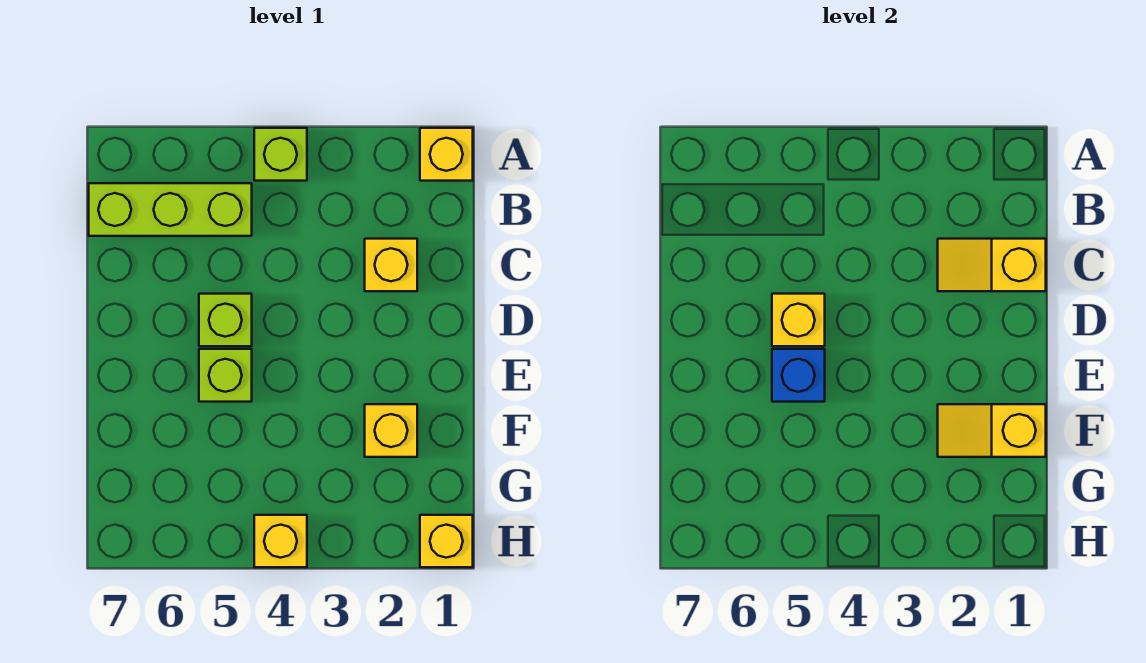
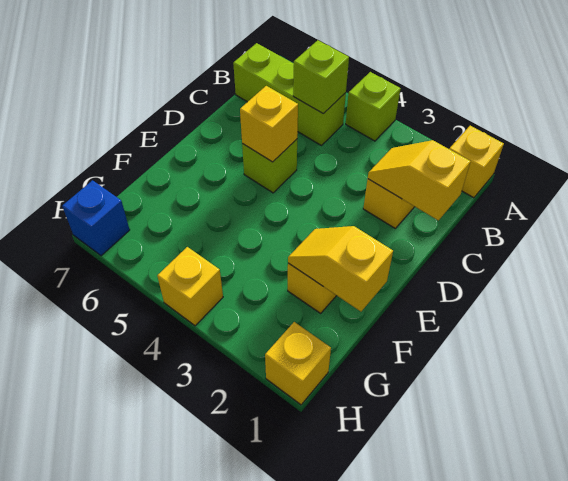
lime 1x1 brick [199,349,252,402] -> lime 1x1 brick moved to [293,40,349,114]
blue 1x1 brick [772,349,825,402] -> blue 1x1 brick moved to [62,180,130,256]

